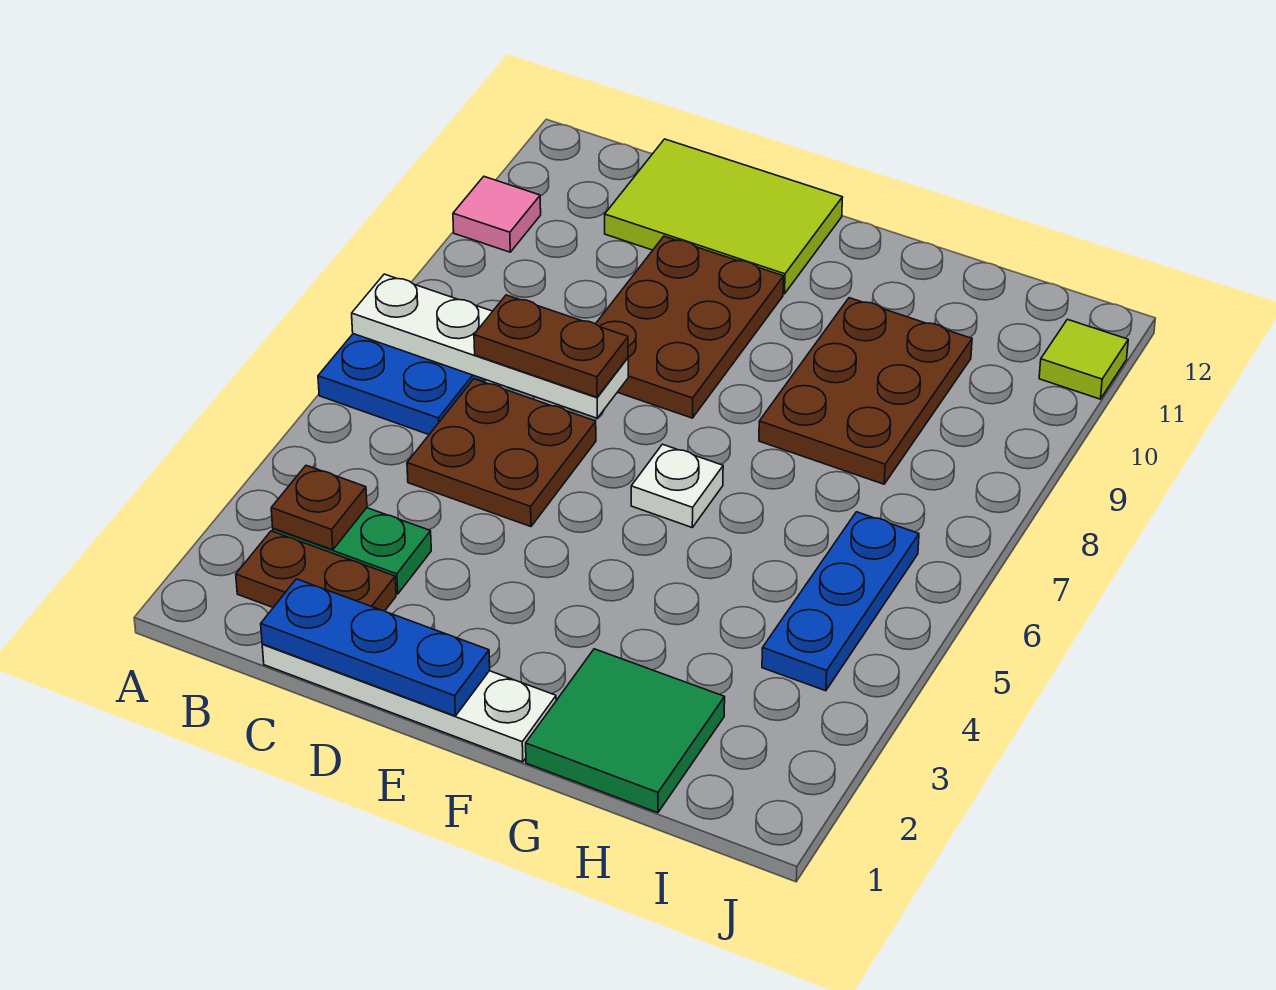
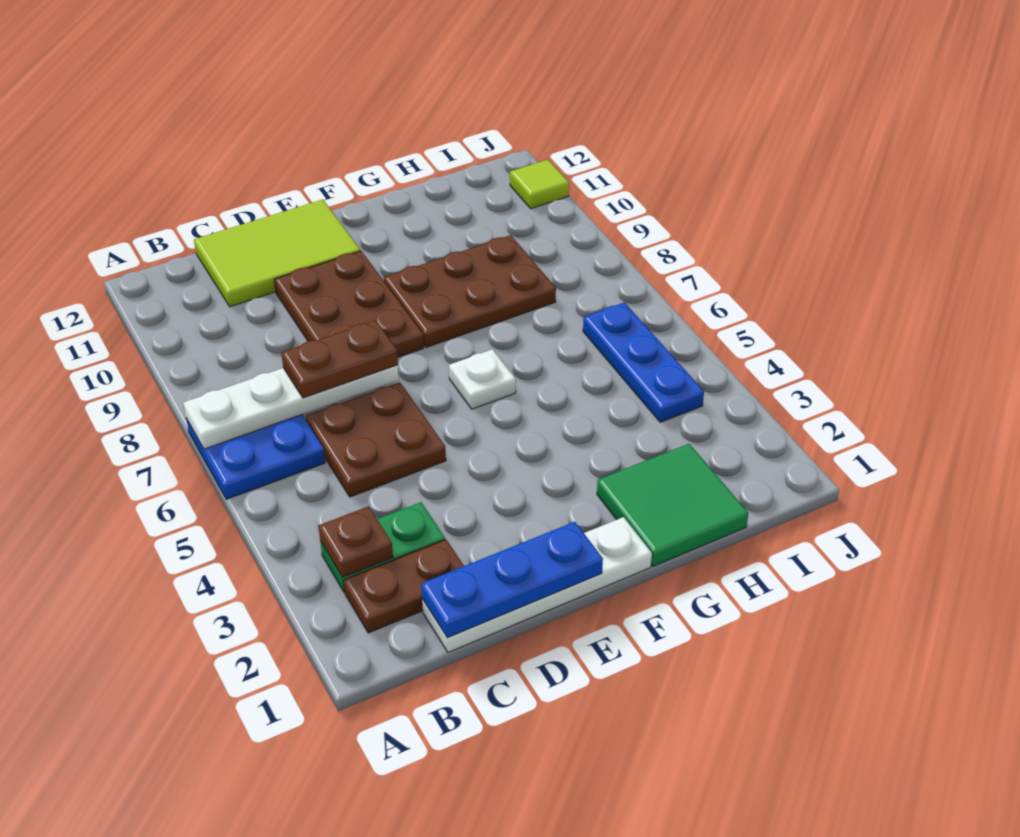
pink 1x1 tile [453,177,541,252] -> none
brown 2x3 plate [759,298,972,484] -> brown 2x3 plate turned to [384,235,556,347]

